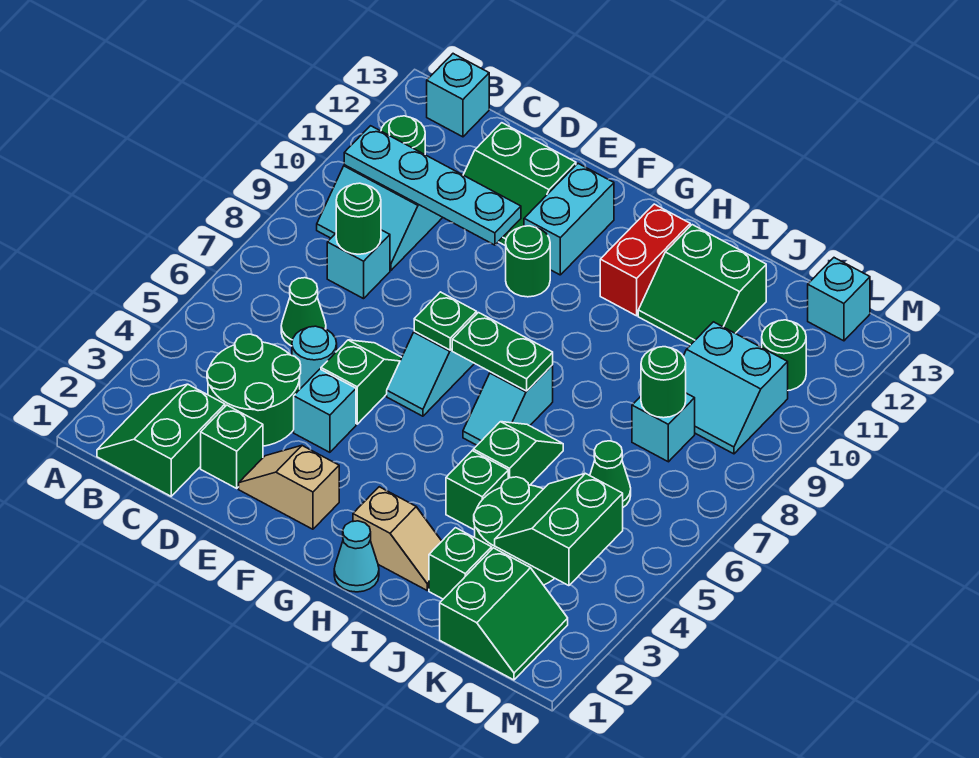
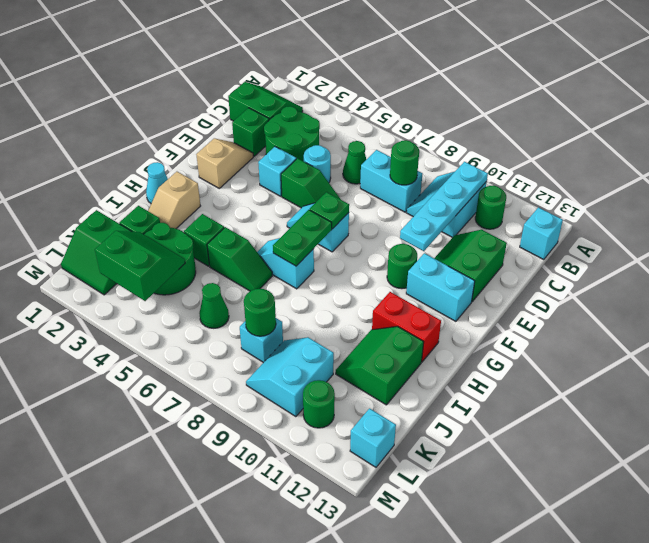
cyan 1x1 brick [327,230,390,299] -> cyan 1x2 brick [360,150,422,212]

